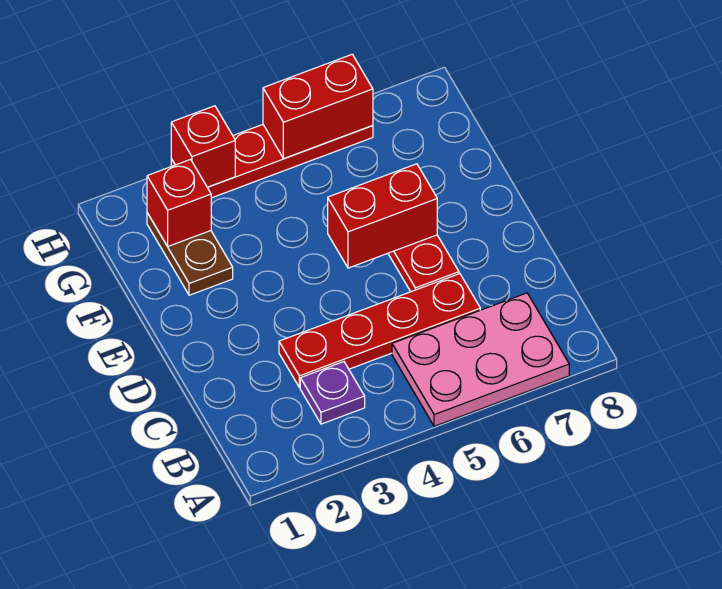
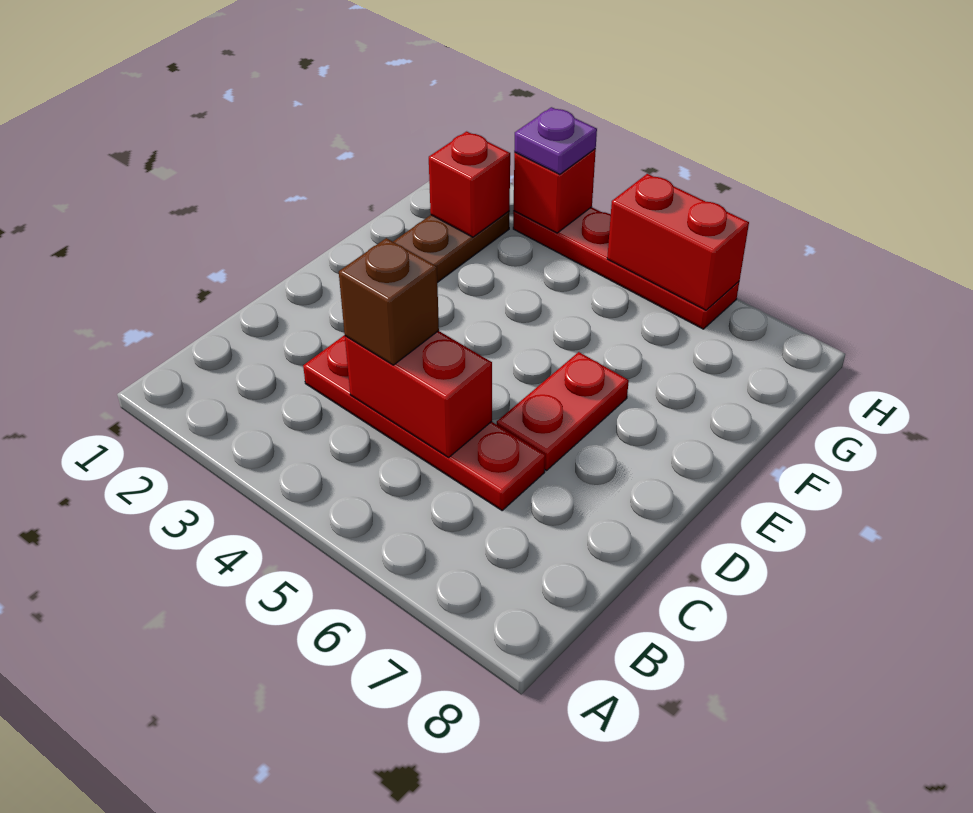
pink 2x3 plate [392,293,569,426] -> none
purple 1x1 plate [300,362,365,424] -> purple 1x1 plate moved to [514,107,597,174]
none -> brown 1x1 brick [339,238,439,365]
red 1x2 brick [328,164,437,268] -> red 1x2 brick moved to [345,331,492,457]

